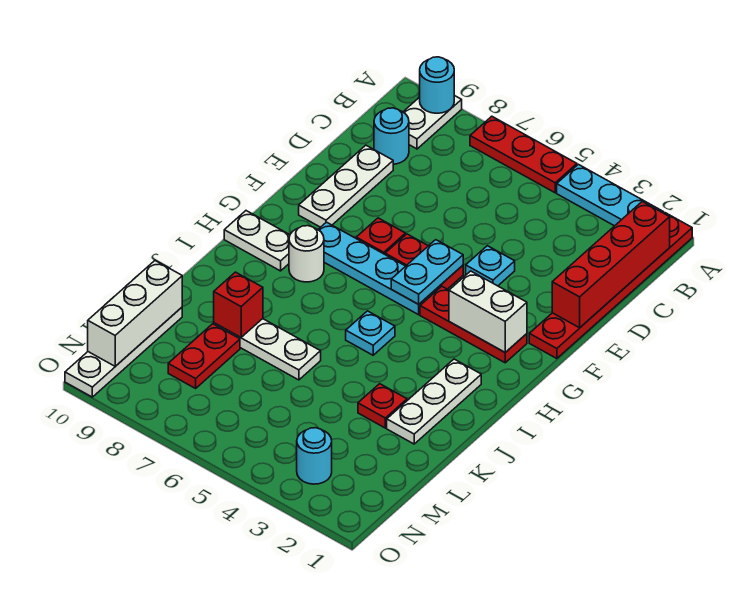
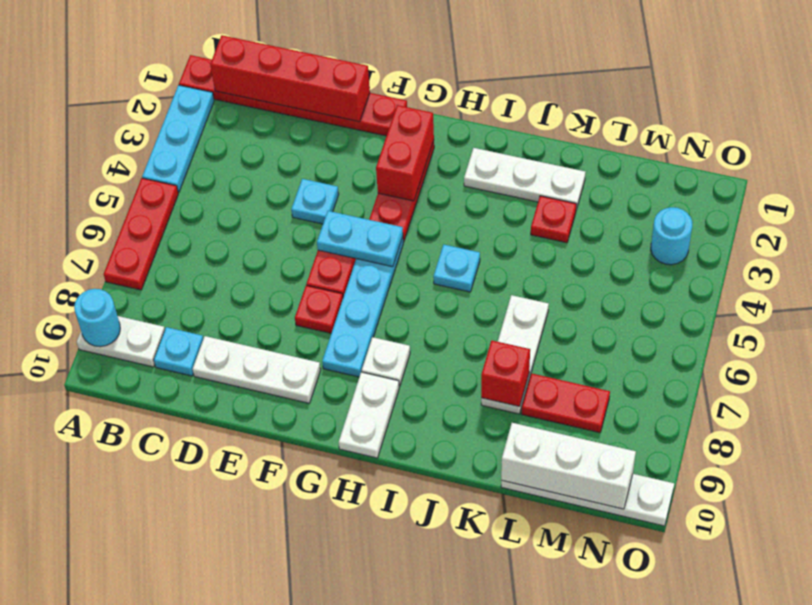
cyan 1x1 round brick [374,108,409,164] -> cyan 1x1 plate [154,327,203,376]
white 1x2 brick [449,271,527,352] -> red 1x2 brick [376,105,434,201]
white 1x1 round brick [289,226,324,282] -> white 1x1 plate [362,337,410,386]

